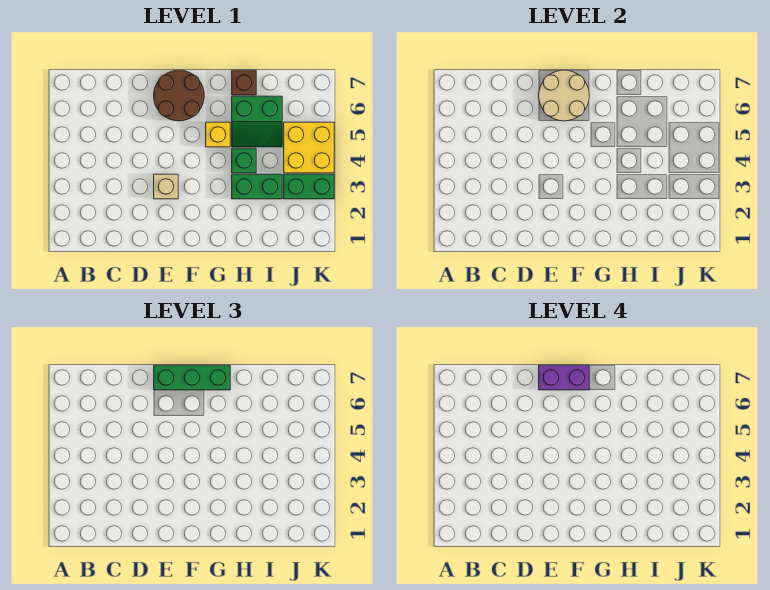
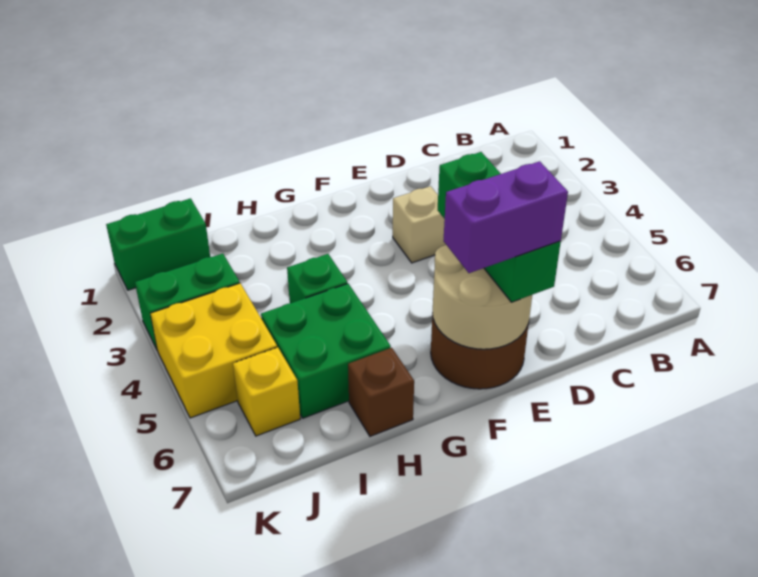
green 1x3 brick [154,365,230,390] -> green 1x3 brick turned to [438,152,561,302]
yellow 1x1 brick [206,122,230,147] -> yellow 1x1 brick moved to [233,347,300,436]
green 1x2 brick [232,174,282,199] -> green 1x2 brick moved to [106,198,210,290]
green 2x2 slope [232,96,282,147] -> green 2x2 brick [261,284,391,418]

